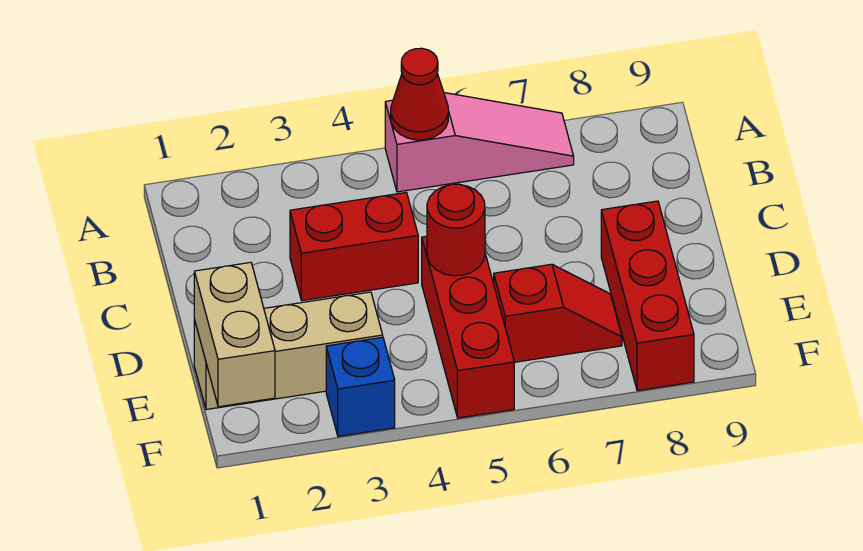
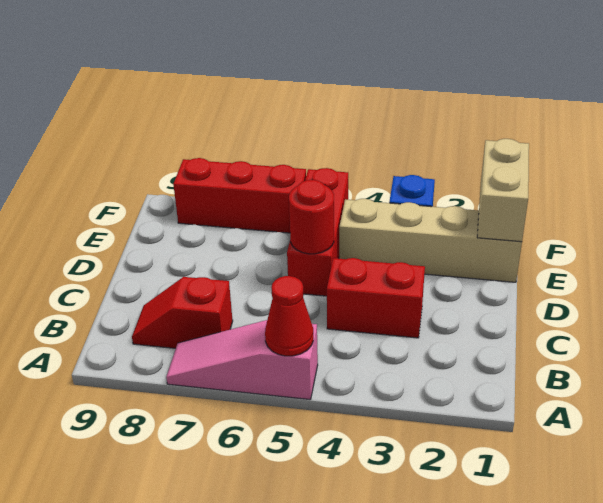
red 1x3 brick [601,201,694,391] -> red 1x3 brick turned to [173,158,306,233]
tan 1x3 brick [194,292,383,410] -> tan 1x4 brick [339,199,522,282]
red 1x2 slope [494,264,622,362] -> red 1x2 slope moved to [132,277,233,348]

